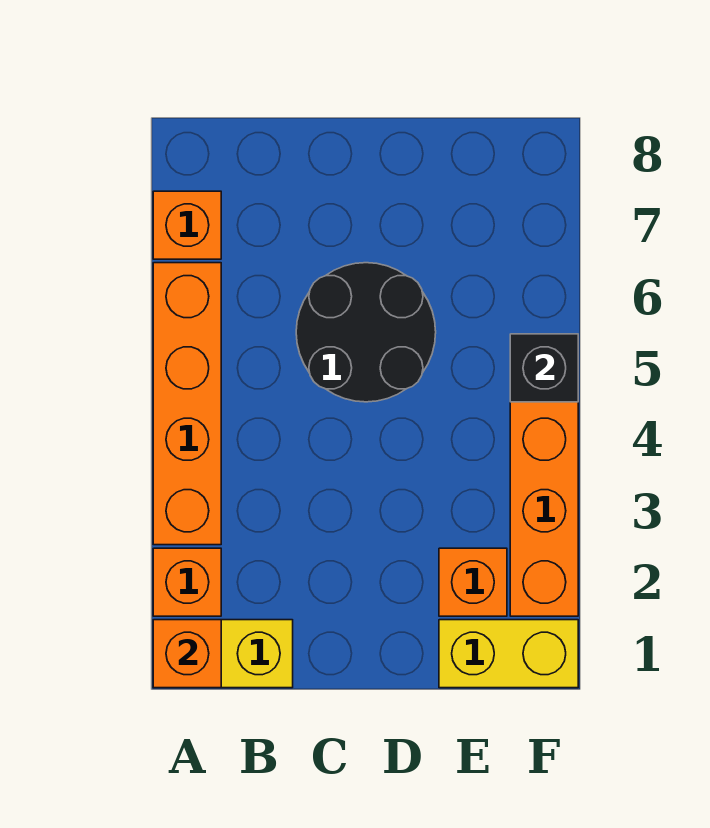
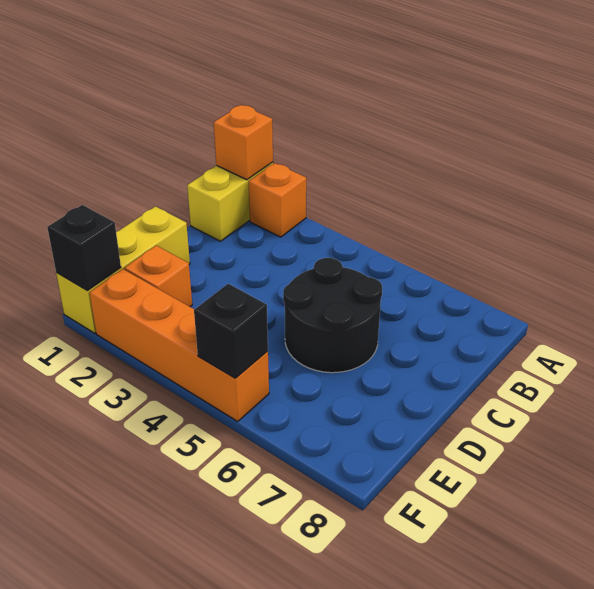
orange 1x4 brick [153,263,221,545] -> none
orange 1x1 brick [153,191,221,259] -> none
yellow 1x2 brick [439,620,578,688] -> yellow 1x3 brick [56,206,190,333]
none -> black 1x1 brick [47,205,121,291]

